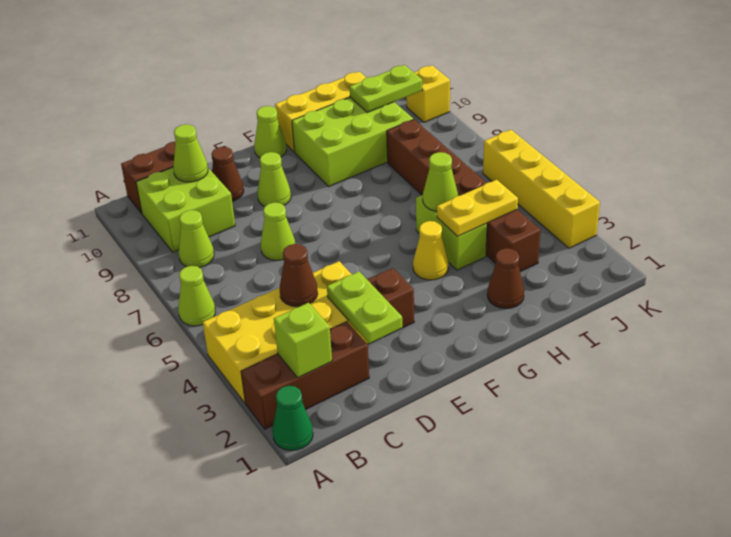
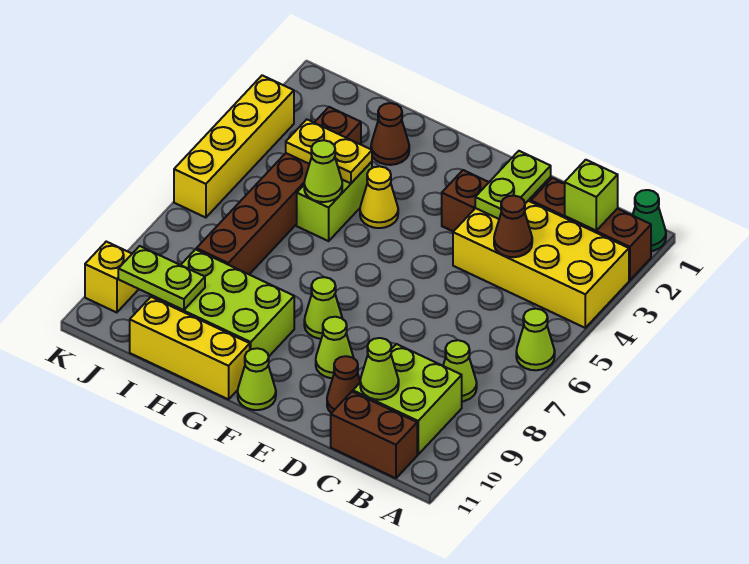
lime 1x1 cone [261,202,295,260] -> lime 1x1 cone moved to [304,277,342,339]

